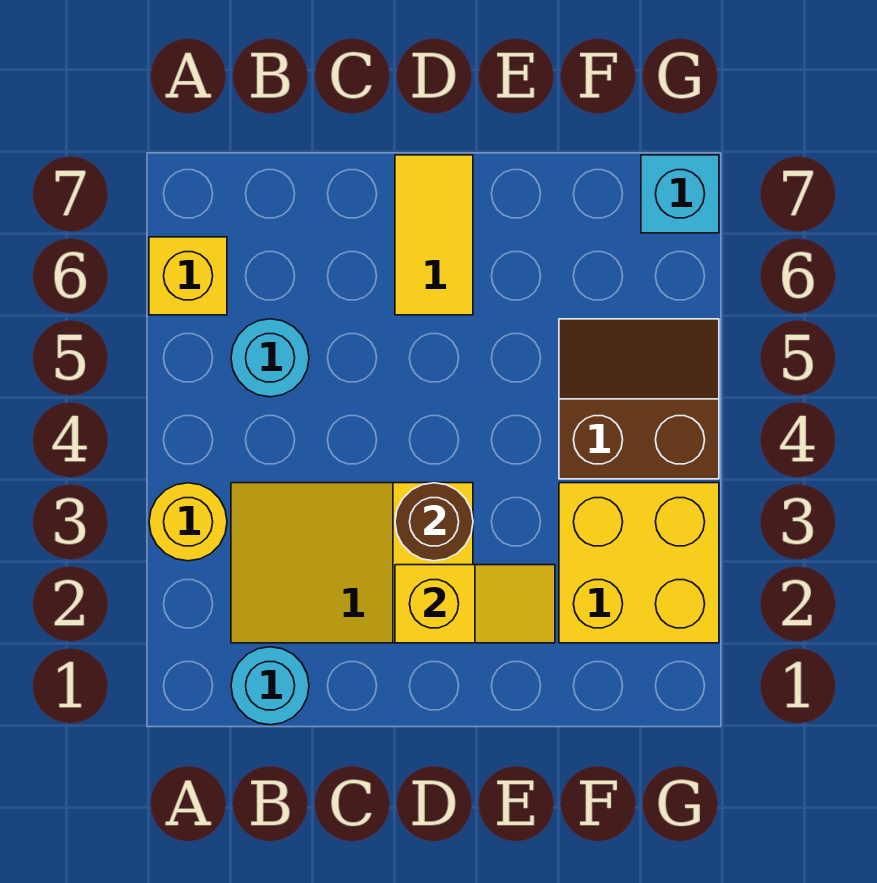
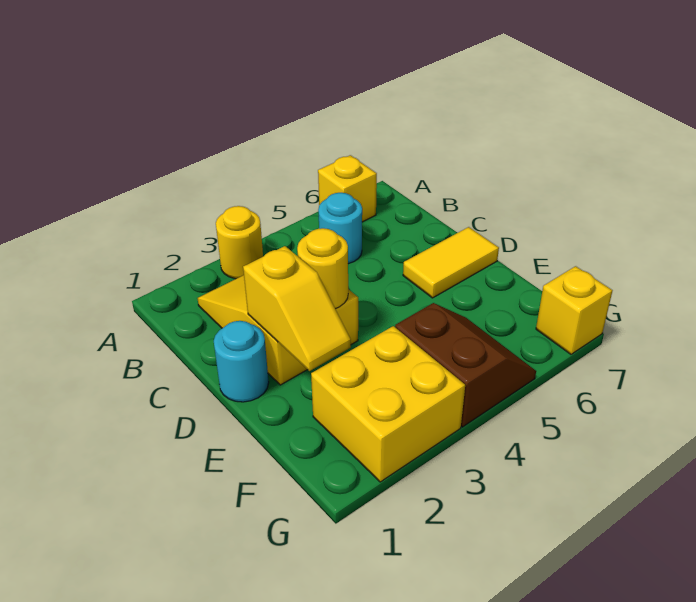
cyan 1x1 round brick [231,647,309,725] -> cyan 1x1 round brick moved to [214,321,269,402]
brown 1x1 round brick [395,483,473,561] -> yellow 1x1 round brick [297,228,348,309]
cyan 1x1 brick [641,155,719,233] -> yellow 1x1 brick [536,266,612,354]

